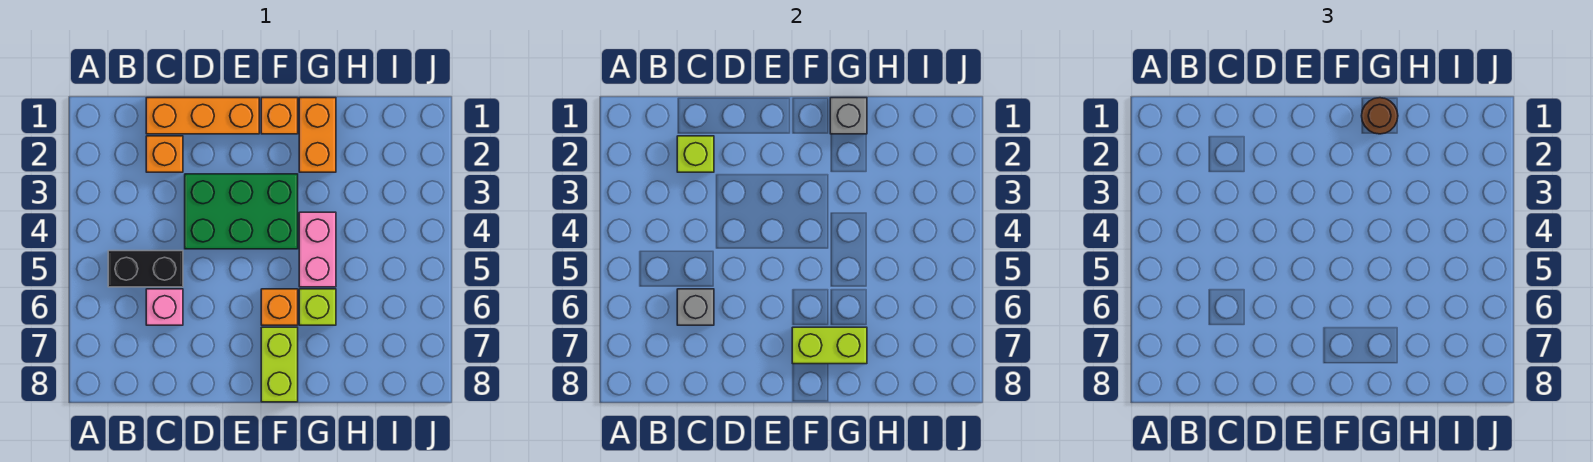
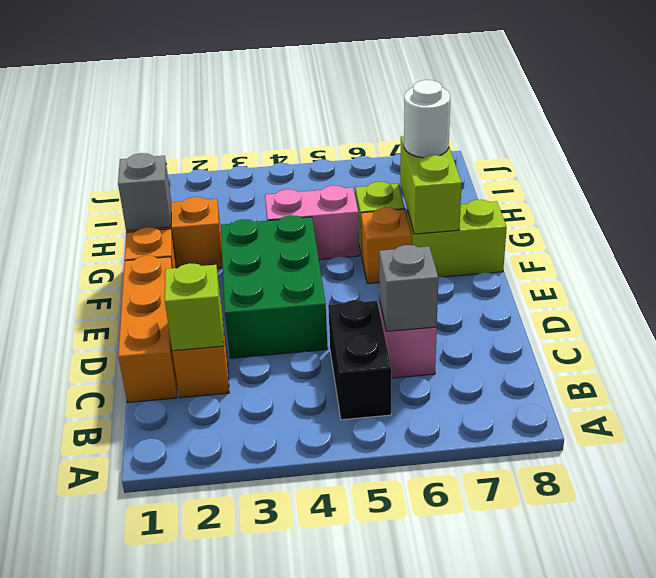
brown 1x1 round brick [1362,98,1398,134] -> none
none -> white 1x1 round brick [404,80,451,158]

